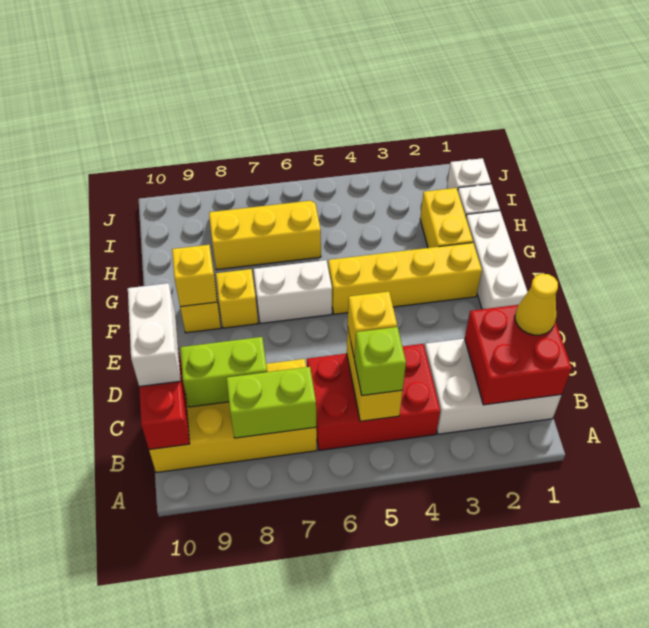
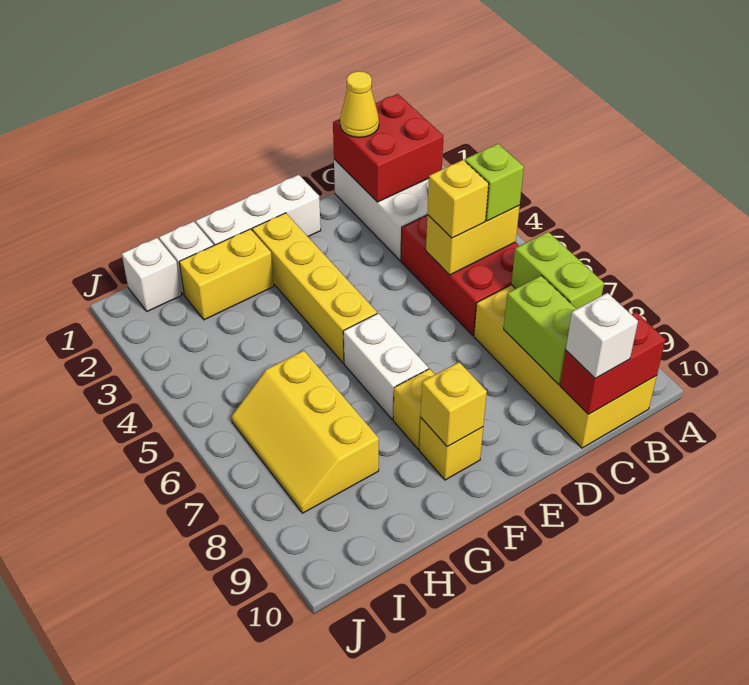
white 1x2 brick [128,283,181,387] -> white 1x1 brick [566,293,638,378]

